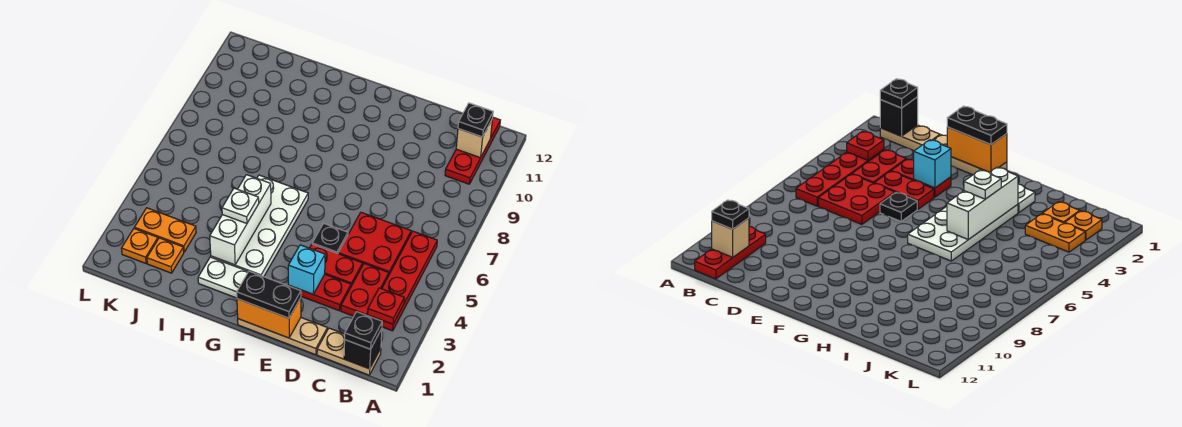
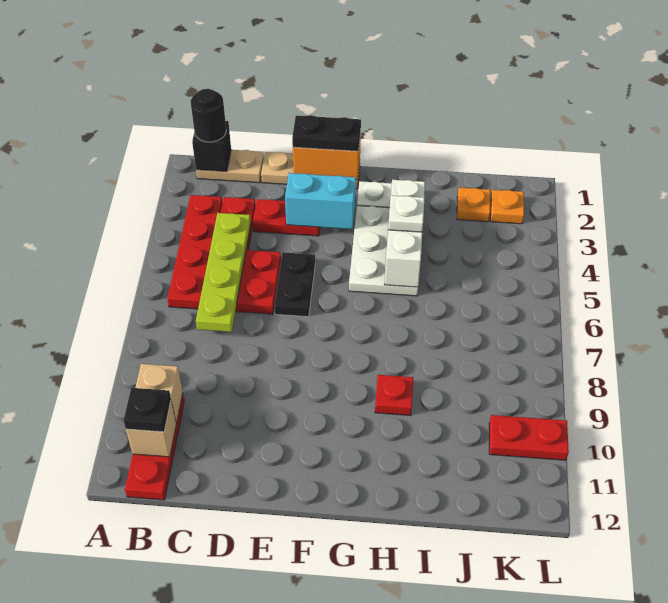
black 1x1 plate [345,312,382,349] -> black 1x1 round brick [191,89,226,142]
red 1x1 plate [368,288,404,324] -> red 1x1 plate moved to [375,375,413,416]
none -> tan 1x1 brick [135,364,183,423]
none -> lime 1x4 plate [196,213,251,332]
red 1x2 plate [310,244,363,286] -> red 1x2 plate moved to [489,415,569,460]
cyan 1x1 brick [288,245,325,294] -> cyan 1x2 brick [285,173,356,229]
black 1x1 plate [312,223,348,254] -> black 1x2 plate [274,252,315,317]
white 2x4 plate [211,175,308,277] -> white 2x3 plate [349,206,418,296]
orange 1x2 plate [134,208,196,252] -> none

